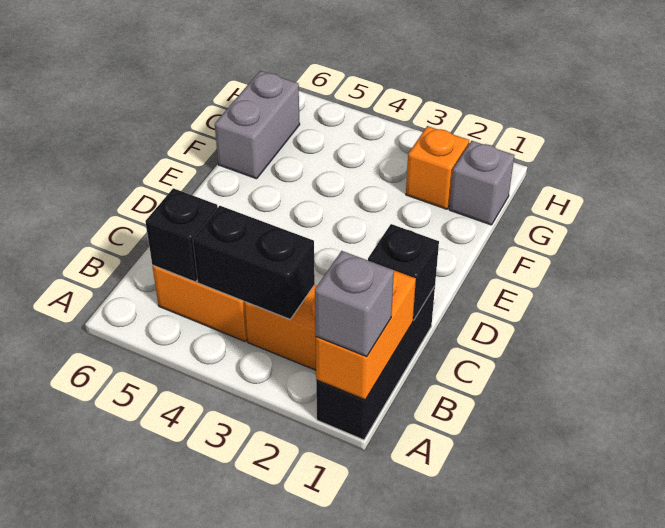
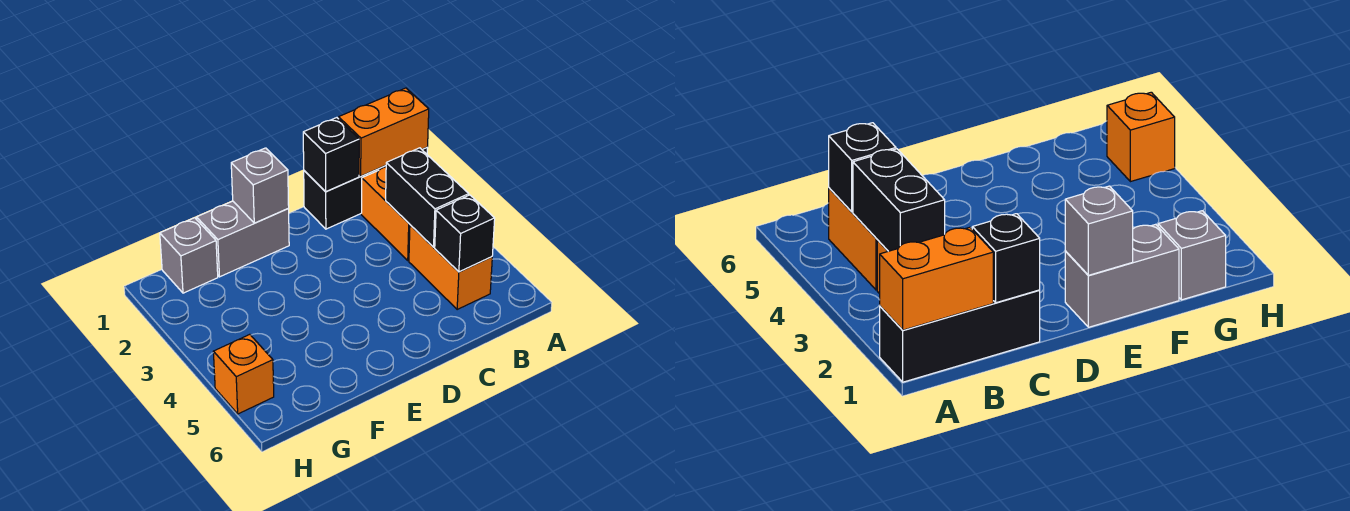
grey 1x1 brick [315,251,394,356] -> grey 1x1 brick moved to [231,148,289,223]
grey 1x2 brick [215,71,300,179] -> grey 1x2 brick moved to [197,201,289,277]
orange 1x1 brick [406,126,469,209] -> orange 1x1 brick moved to [213,334,274,414]

